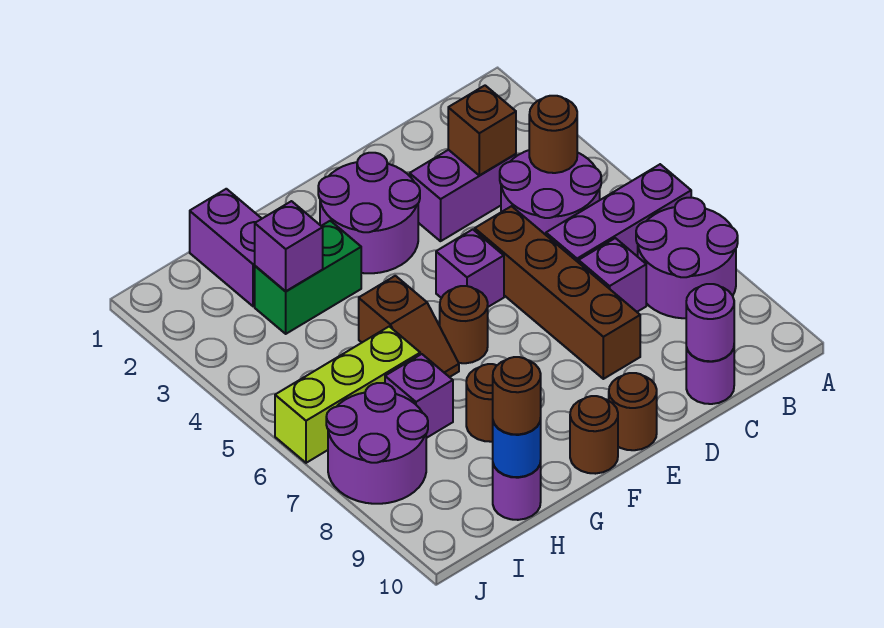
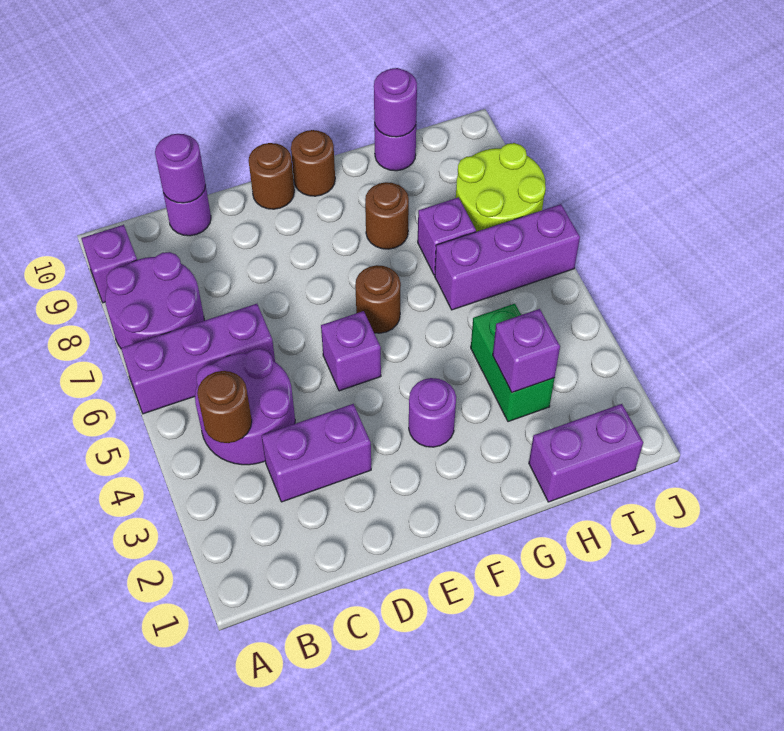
brown 1x1 brick [448,86,516,176] -> none
purple 1x1 brick [579,238,646,312] -> purple 1x1 brick moved to [81,225,137,303]
brown 1x4 brick [475,206,640,379] -> none
purple 2x2 round brick [318,153,420,273] -> purple 1x1 round brick [409,378,456,447]
green 1x2 brick [255,221,361,334] -> green 1x2 brick turned to [471,304,555,422]
brown 1x2 slope [359,276,459,377] -> none
purple 1x2 brick [190,189,262,306] -> purple 1x2 brick turned to [529,404,643,502]
lime 1x3 brick [275,326,420,463] -> purple 1x3 brick [435,204,580,310]
blue 1x1 round brick [493,418,541,477] -> purple 1x1 round brick [374,68,417,137]
brown 1x1 round brick [493,357,541,435] -> none
purple 2x2 round brick [326,383,428,504] -> lime 2x2 round brick [456,143,546,232]

